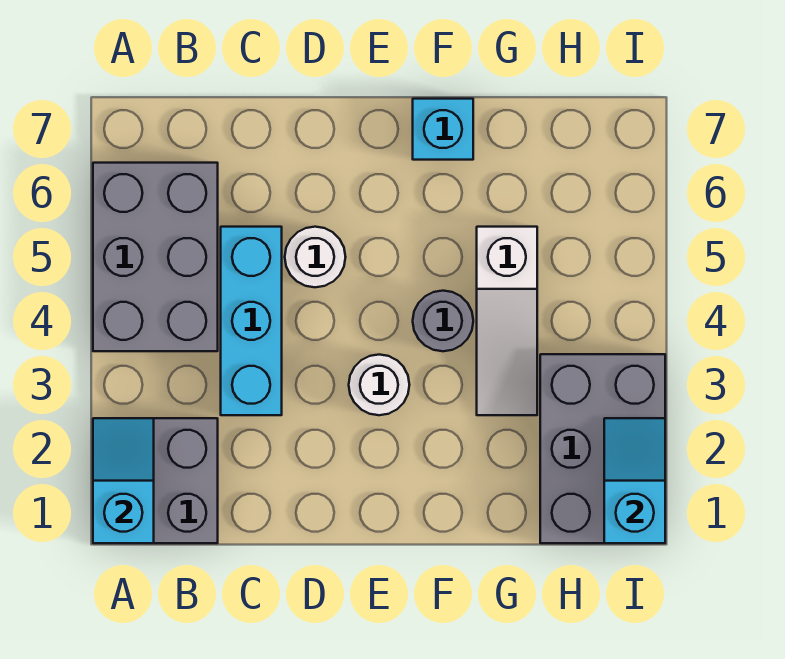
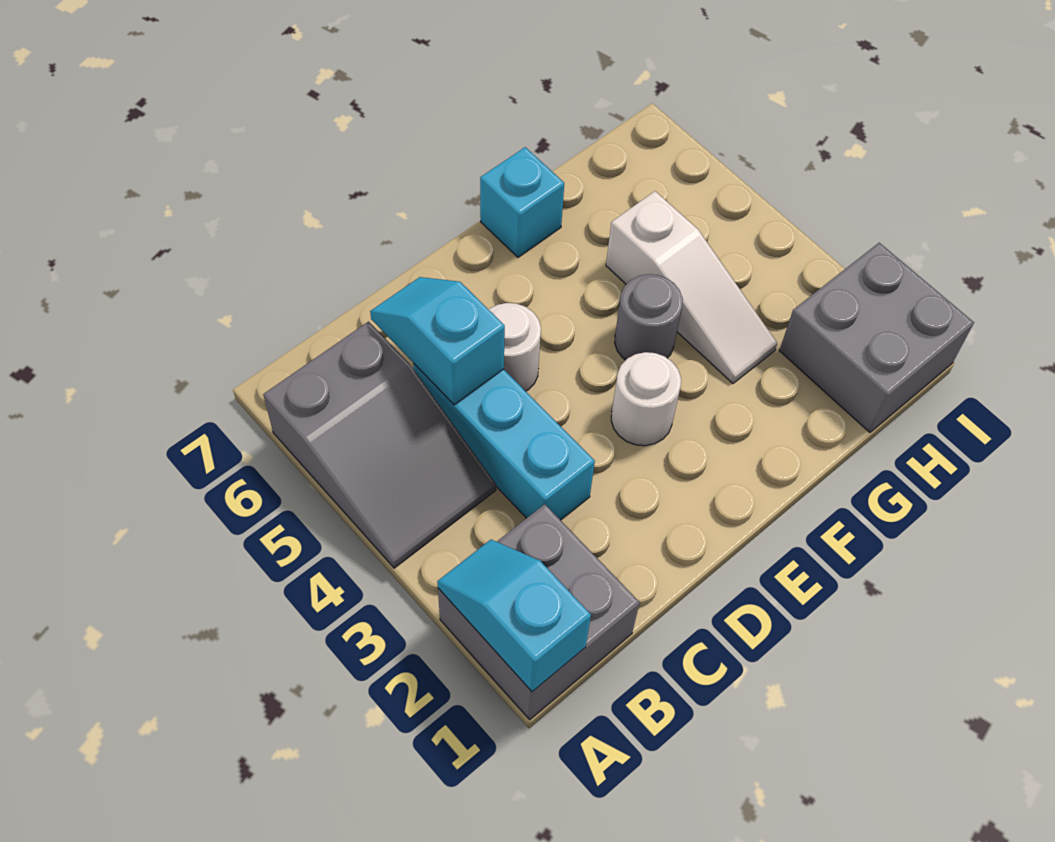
grey 2x3 brick [93,163,218,351] -> grey 2x3 slope [263,322,496,568]
grey 2x3 brick [540,354,665,543] -> grey 2x2 brick [779,243,974,432]
cyan 1x2 slope [604,418,665,543] -> cyan 1x2 slope moved to [370,277,505,405]

